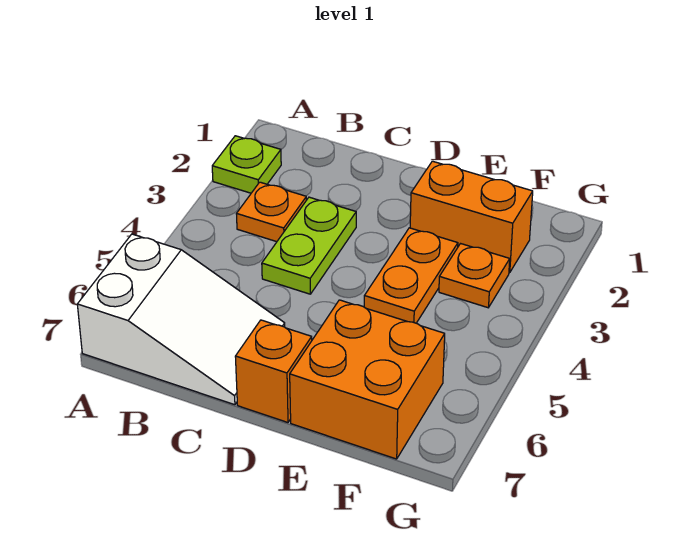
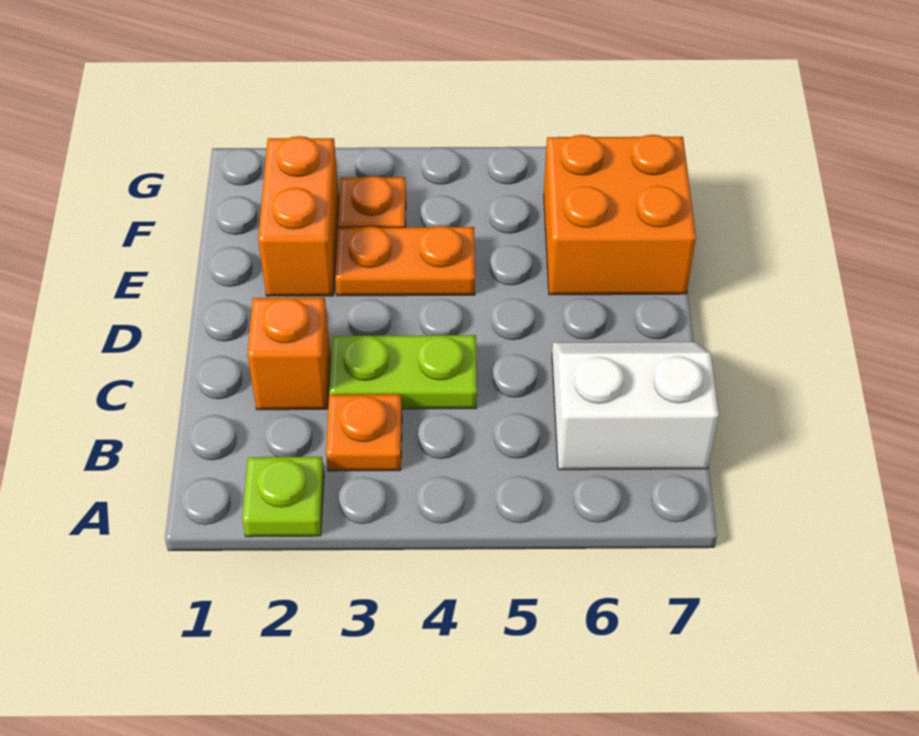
white 2x3 slope [77,234,285,405] -> white 2x2 slope [552,342,719,470]
orange 1x1 brick [235,320,312,423] -> orange 1x1 brick moved to [248,298,330,410]

